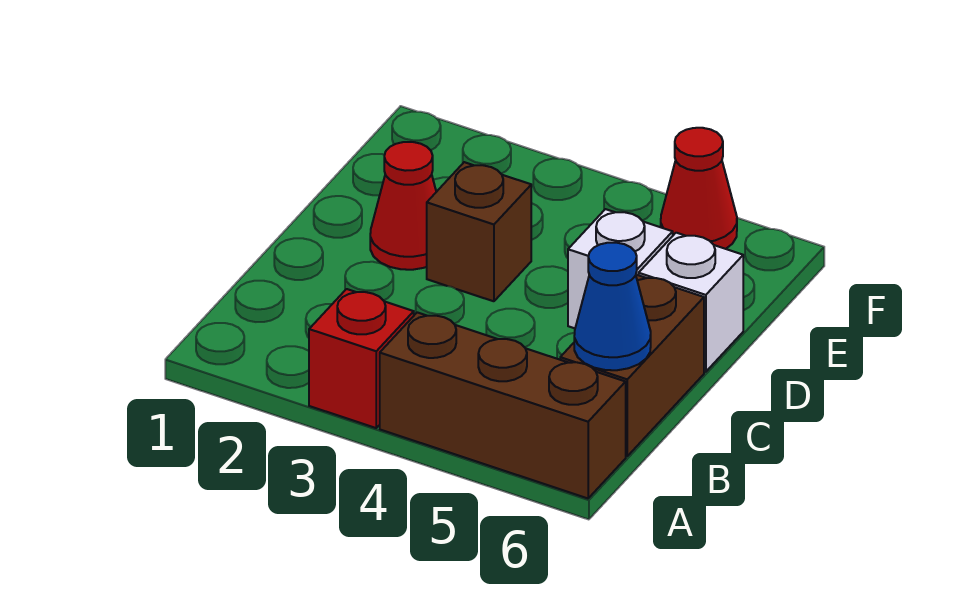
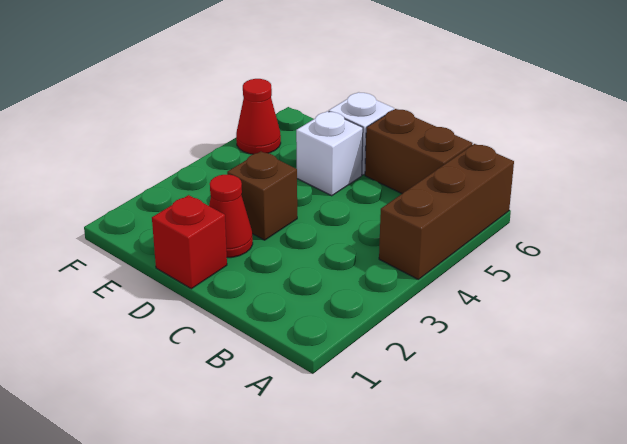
red 1x1 brick [309,289,414,428] -> red 1x1 brick moved to [152,195,227,289]
blue 1x1 cone [574,243,651,370] -> none

